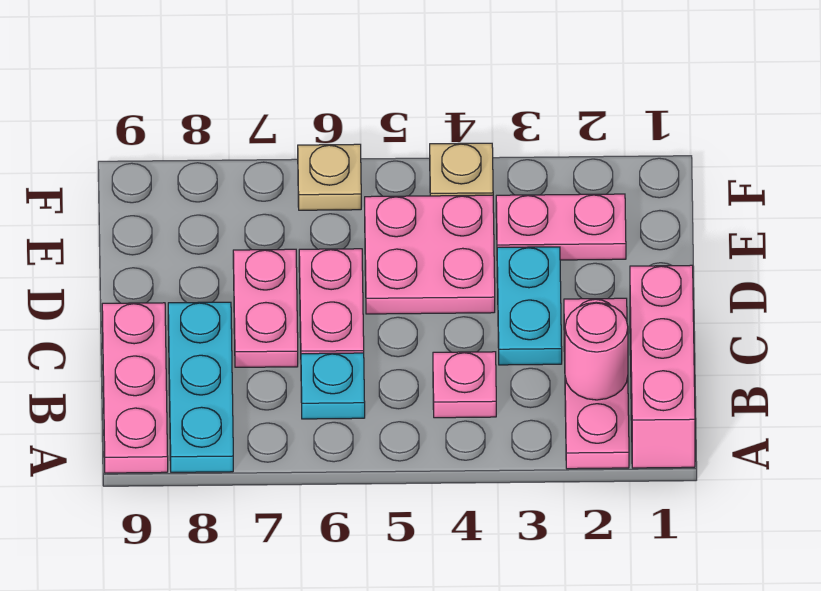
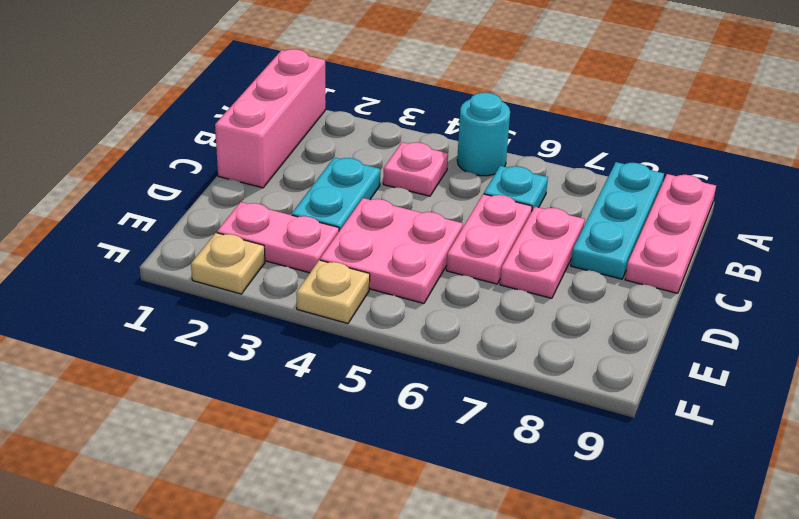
pink 1x3 plate [564,298,629,469] -> none
none -> cyan 1x1 round brick [457,92,510,176]
pink 1x1 round brick [565,302,628,400] -> none
tan 1x1 plate [298,144,361,210] -> tan 1x1 plate moved to [191,233,265,294]

